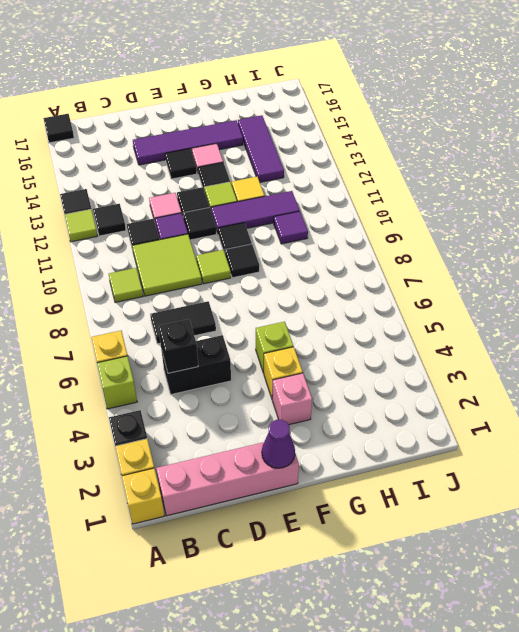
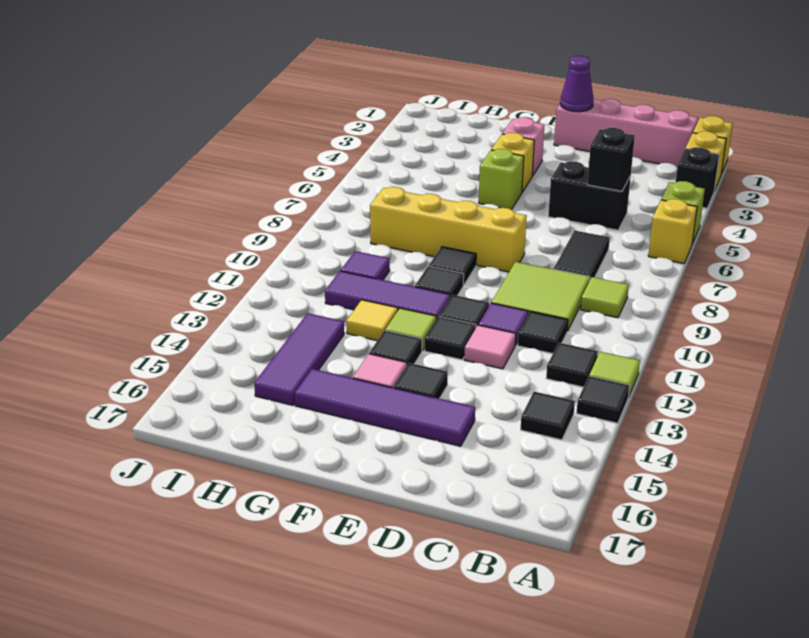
black 1x1 tile [43,114,74,143] -> black 1x1 tile moved to [521,392,575,440]
black 1x2 tile [150,301,216,344] -> black 1x2 tile turned to [554,231,610,279]
none -> yellow 1x4 brick [370,187,527,272]
lime 1x1 tile [196,250,231,284] -> none

